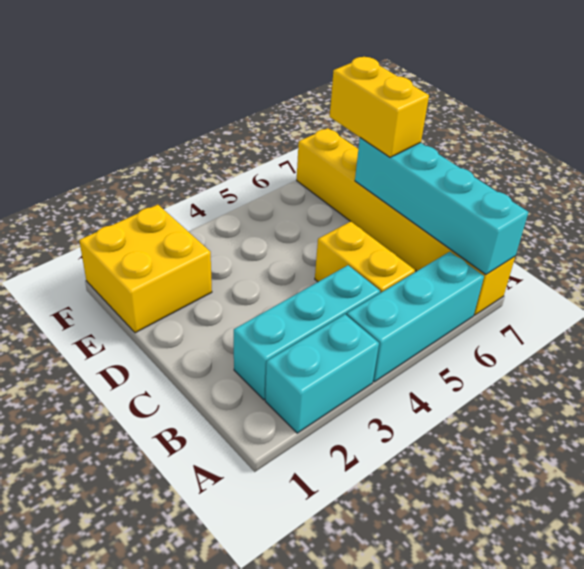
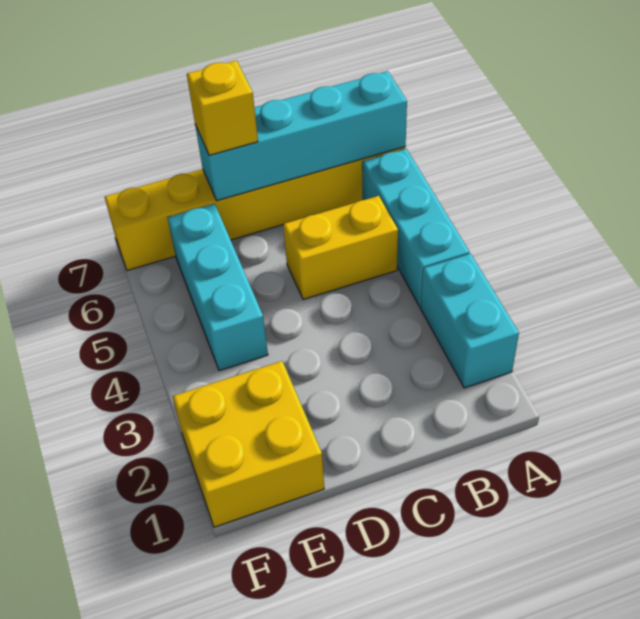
cyan 1x3 brick [234,265,380,400] -> cyan 1x3 brick moved to [167,204,268,371]
yellow 1x2 brick [330,57,429,157] -> yellow 1x1 brick [187,60,258,155]

